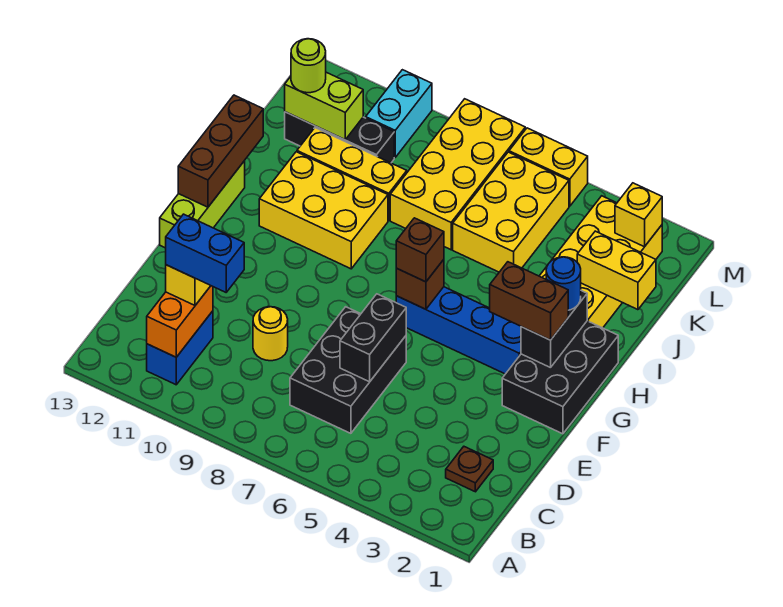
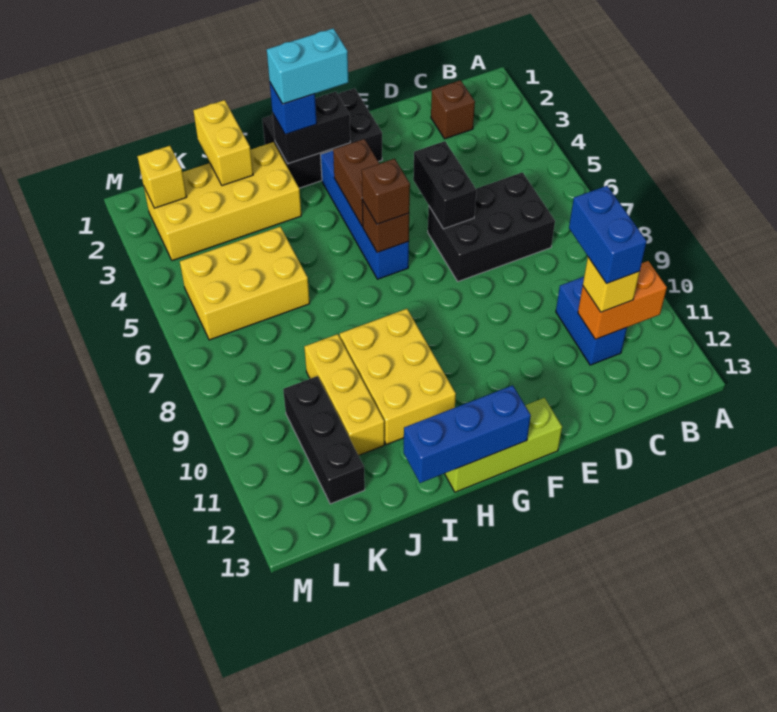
blue 1x2 brick [147,311,213,385] -> blue 1x2 brick turned to [556,277,627,365]
brown 1x1 plate [446,447,493,492] -> brown 1x1 brick [431,80,475,139]
black 1x2 brick [340,294,406,382] -> black 1x2 brick turned to [413,141,476,229]
yellow 1x1 round brick [253,307,288,361] -> none
brown 1x2 brick [490,262,568,340] -> brown 1x2 brick moved to [333,139,379,227]
brown 1x3 brick [178,95,263,207] -> blue 1x3 brick [404,385,531,483]
blue 1x1 round brick [546,257,581,310] -> blue 1x1 brick [270,83,317,135]
yellow 2x4 brick [390,99,525,250] -> none
lime 1x2 brick [285,72,363,140] -> none
lime 1x1 round brick [291,39,326,93] -> none
cyan 1x2 brick [366,70,432,157] -> cyan 1x2 brick moved to [267,28,348,104]
yellow 1x2 brick [509,128,588,206] -> none

